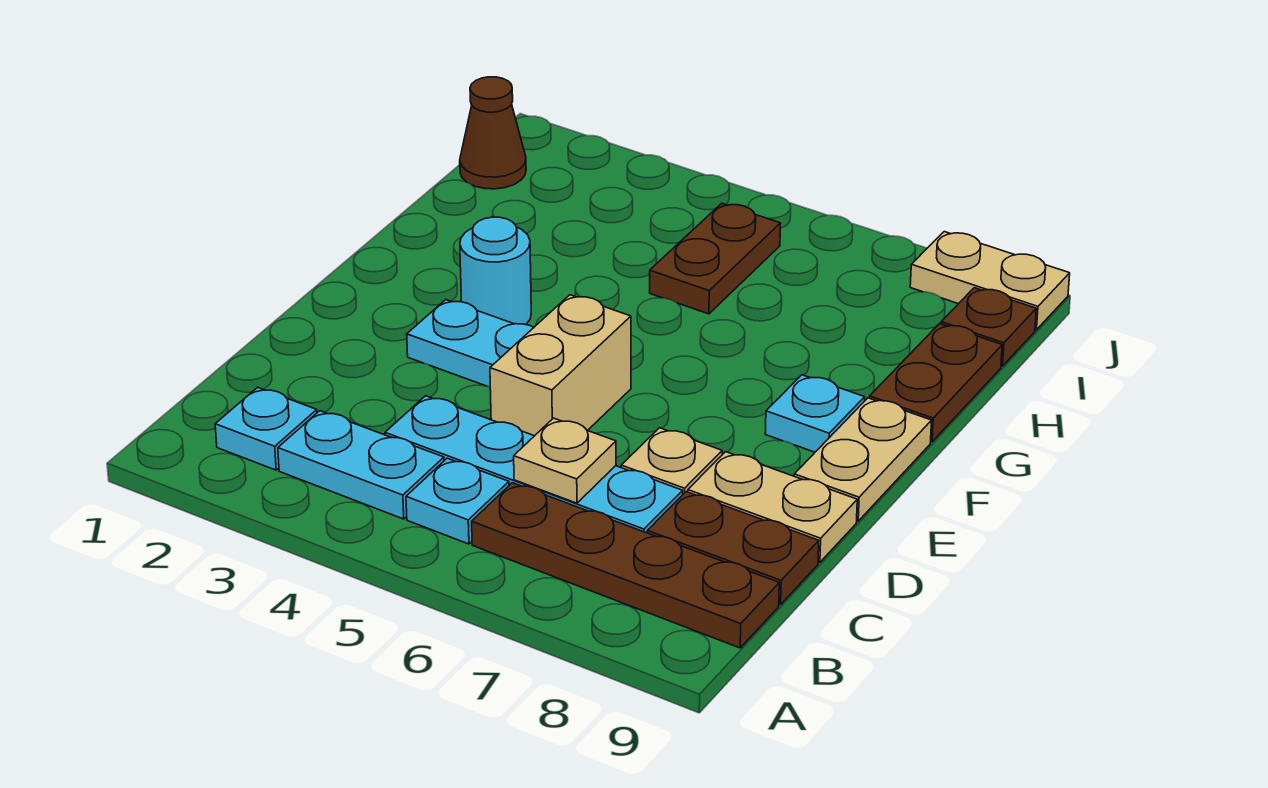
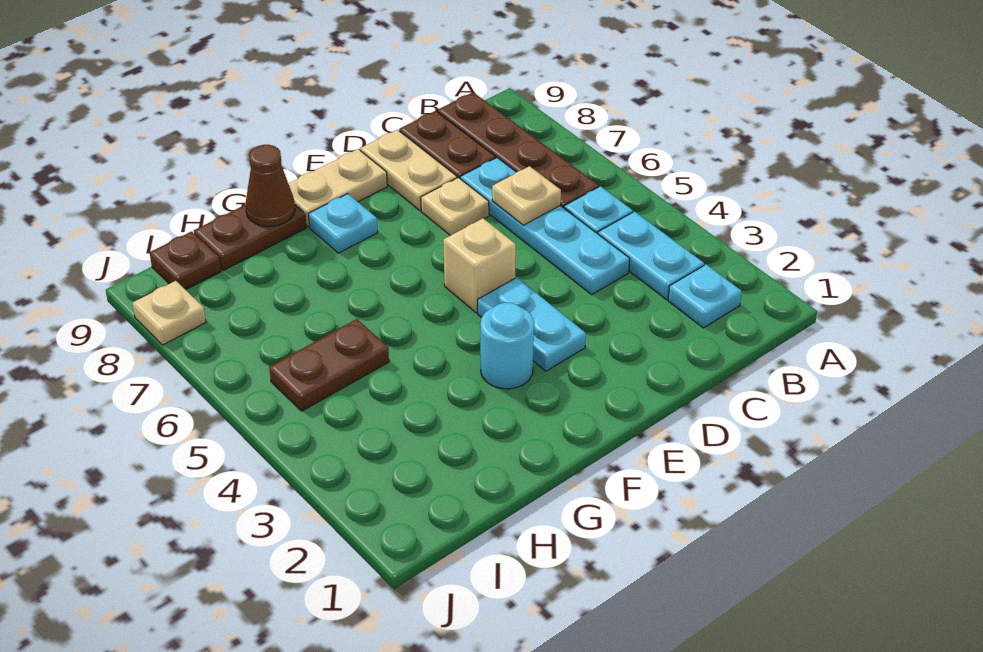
tan 1x2 brick [490,295,631,436] -> tan 1x1 brick [443,218,516,313]
brown 1x1 cone [460,77,526,189] -> brown 1x1 cone moved to [245,145,295,227]
tan 1x2 plate [910,232,1070,330] -> tan 1x1 plate [132,281,206,345]

